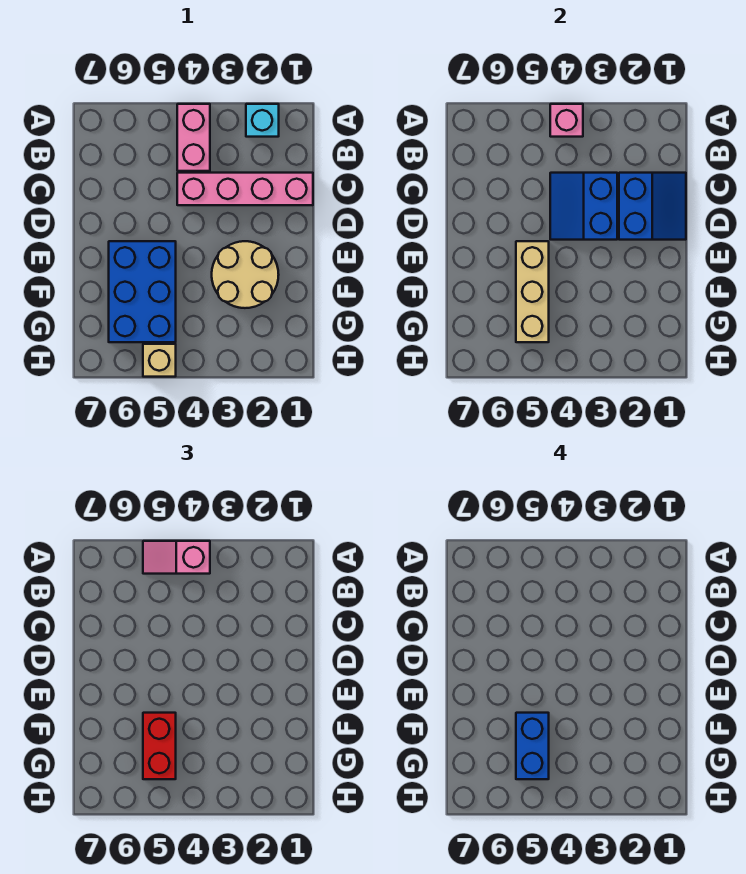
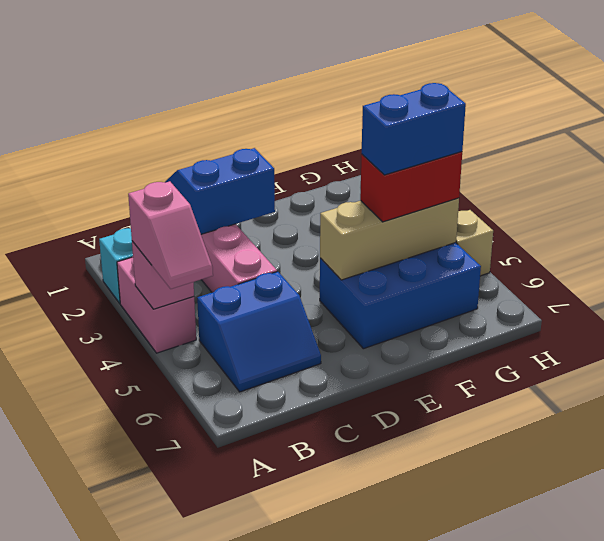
pink 1x2 brick [177,104,210,171] -> pink 1x2 brick turned to [117,257,196,353]
blue 2x2 slope [550,173,617,240] -> blue 2x2 slope moved to [197,272,321,392]
tan 2x2 round brick [212,241,279,308] -> none

